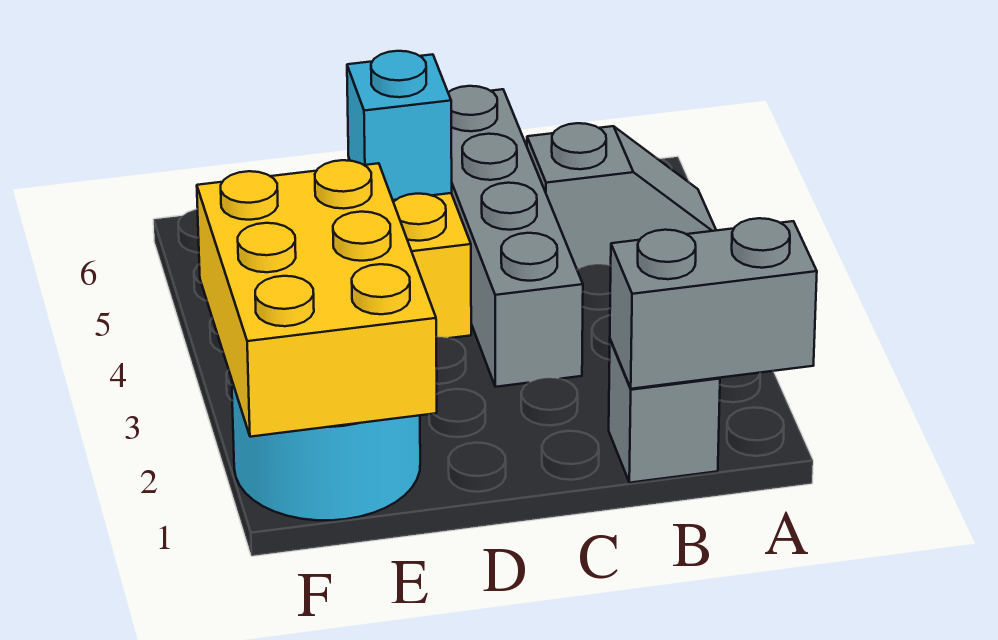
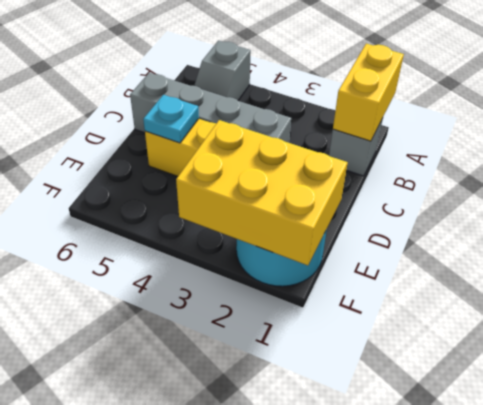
grey 1x2 brick [610,218,817,389] -> yellow 1x2 brick [333,44,404,141]
grey 1x2 slope [527,123,716,269] -> grey 1x2 slope turned to [194,40,251,100]
cyan 1x1 brick [347,51,452,200] -> cyan 1x1 plate [143,95,199,143]

